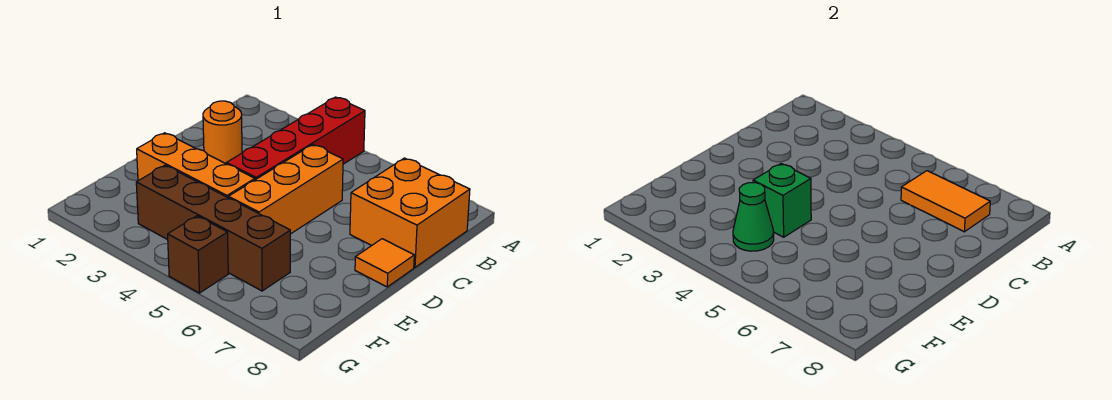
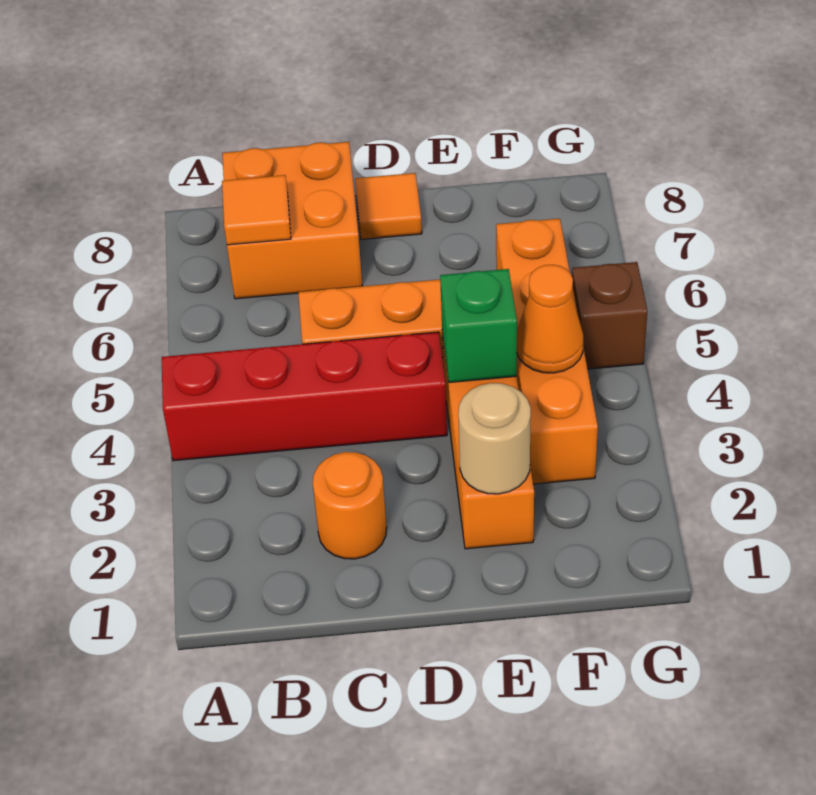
orange 1x2 tile [901,171,990,232] -> orange 1x1 tile [222,175,291,245]
none -> tan 1x1 round brick [458,383,531,494]
brown 1x4 brick [136,165,290,291] -> orange 1x4 brick [496,219,598,484]
green 1x1 cone [733,183,774,251] -> orange 1x1 cone [517,265,583,373]

